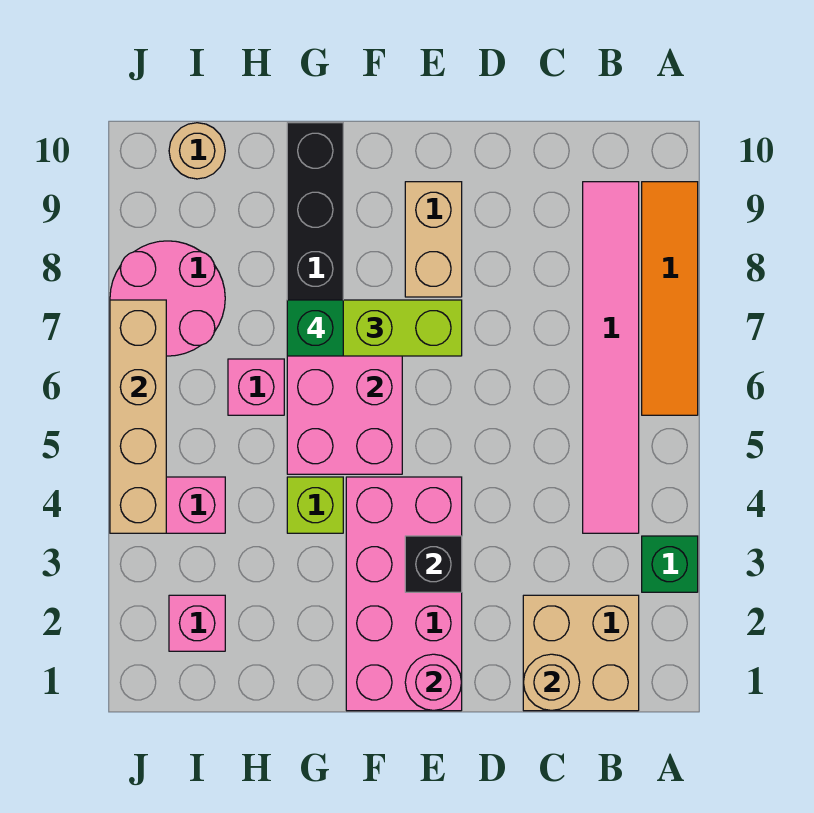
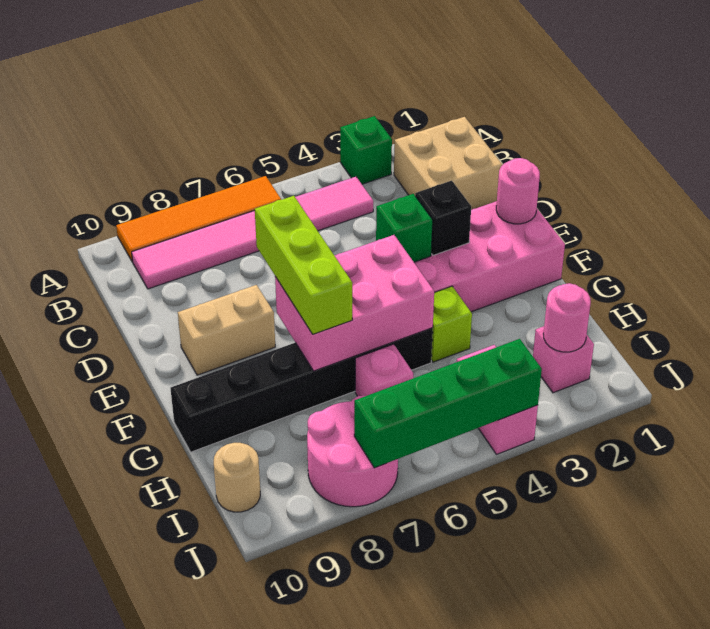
tan 1x1 round brick [523,654,580,710] -> none
green 1x1 brick [287,300,343,356] -> green 1x1 brick moved to [376,194,433,262]
none -> pink 1x1 round brick [543,283,591,352]
tan 1x4 brick [110,300,166,533] -> green 1x4 brick [354,339,542,468]

